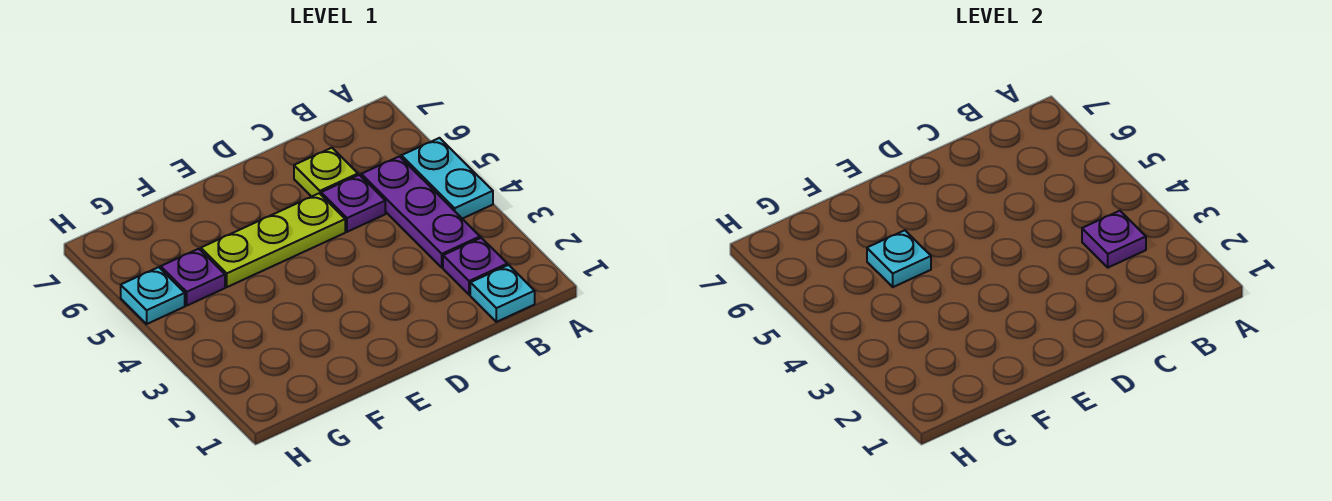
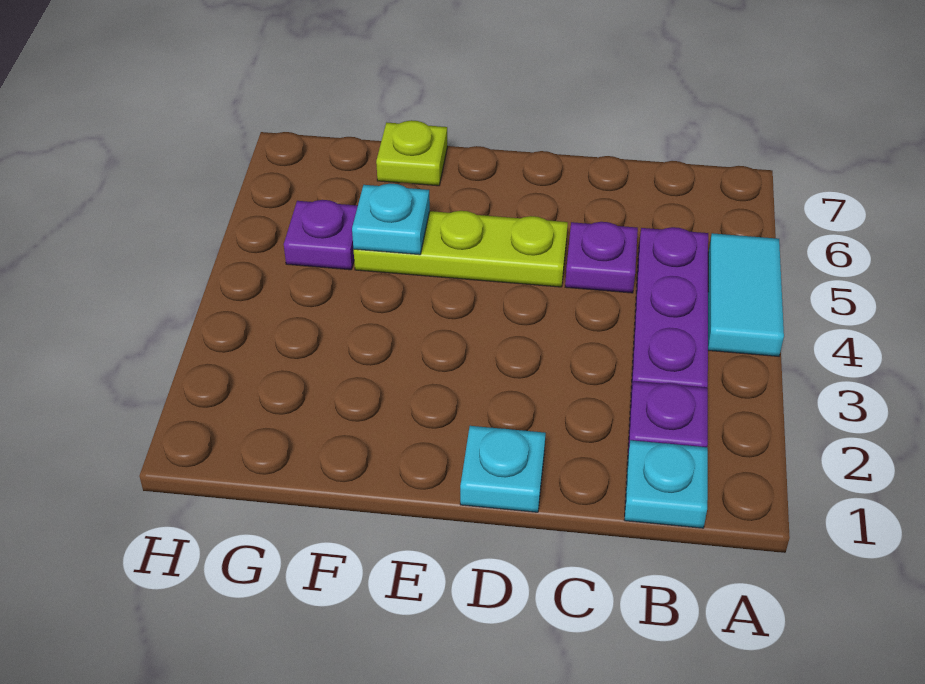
cyan 1x2 plate [401,138,493,219] -> cyan 1x2 tile [708,233,784,356]
purple 1x1 plate [1082,211,1146,268] -> none
lime 1x1 plate [294,148,358,197] -> lime 1x1 plate moved to [376,120,447,186]
cyan 1x1 plate [121,267,185,324] -> cyan 1x1 plate moved to [460,426,546,512]

